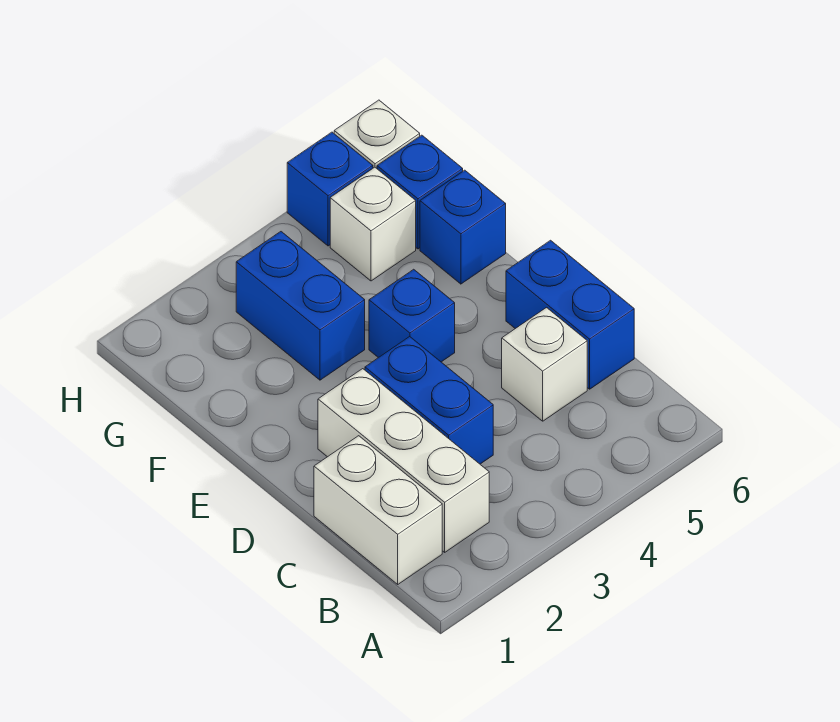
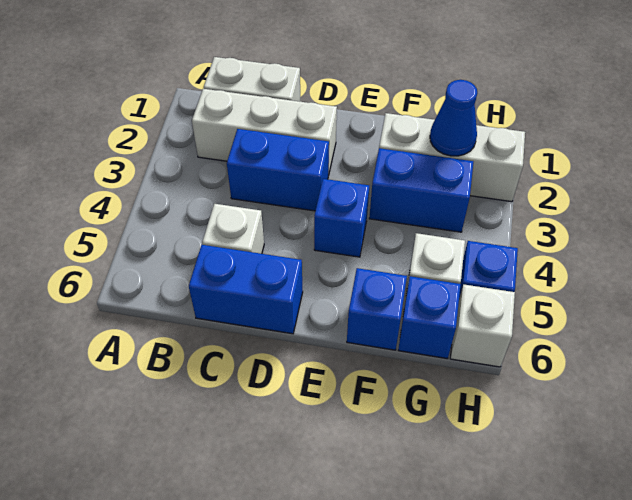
none -> white 1x3 brick [379,113,525,202]
none -> blue 1x1 cone [430,80,477,156]

